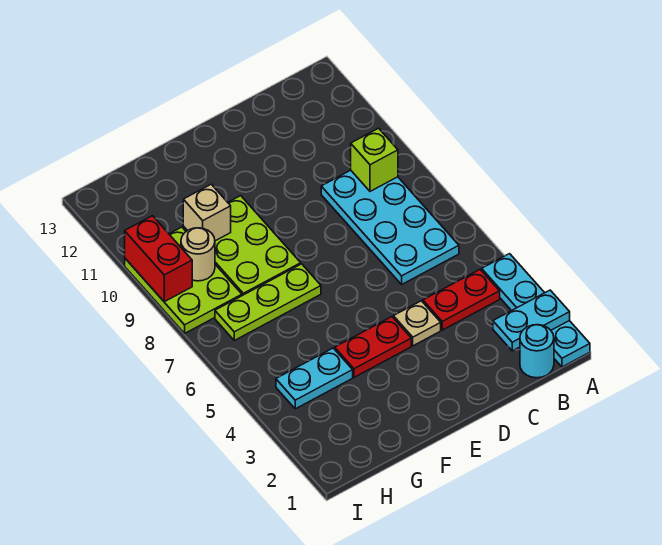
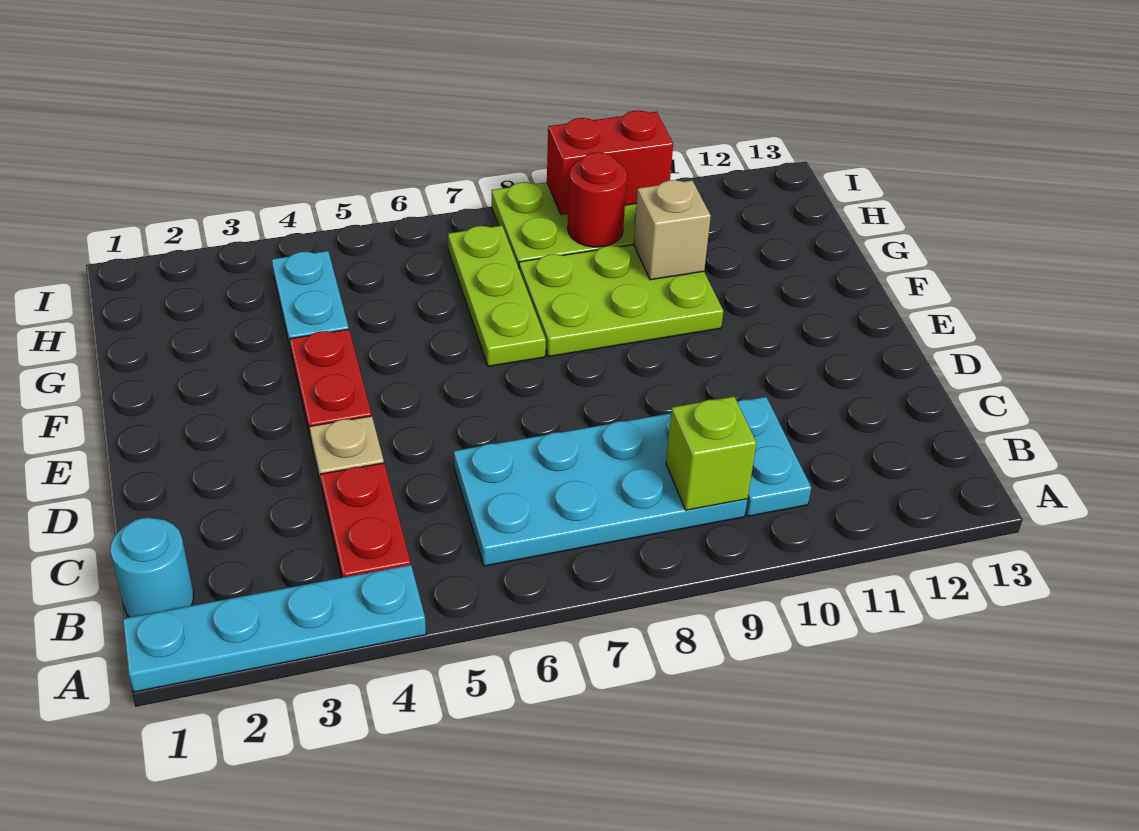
cyan 1x2 plate [493,290,570,351] -> cyan 1x2 plate moved to [737,397,811,516]
tan 1x1 round brick [181,228,215,281] -> red 1x1 round brick [568,152,627,247]

